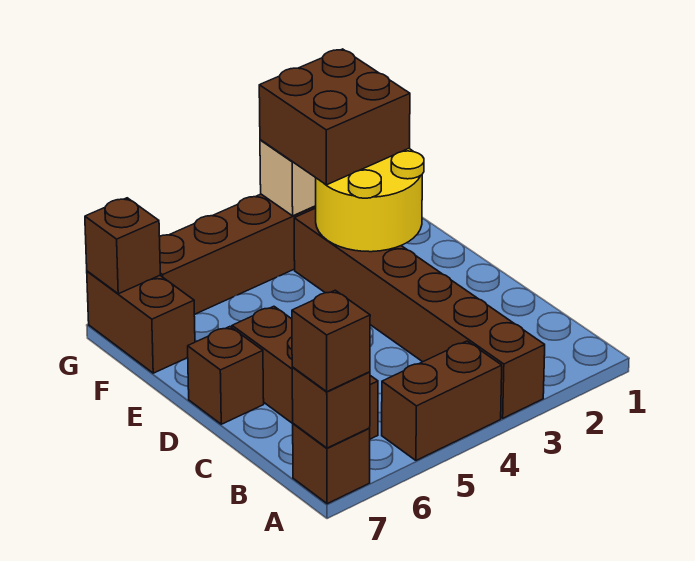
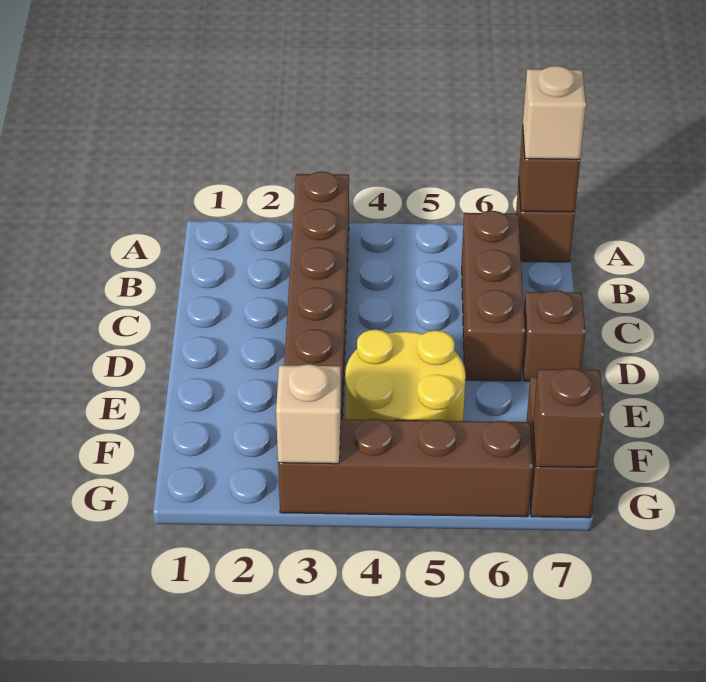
brown 1x2 brick [382,341,502,460] -> none
brown 1x1 brick [292,290,370,392] -> tan 1x1 brick [523,66,586,159]
yellow 2x2 round brick [316,149,424,252] -> yellow 2x2 round brick moved to [345,330,466,421]
brown 2x2 brick [259,49,410,185] -> none

